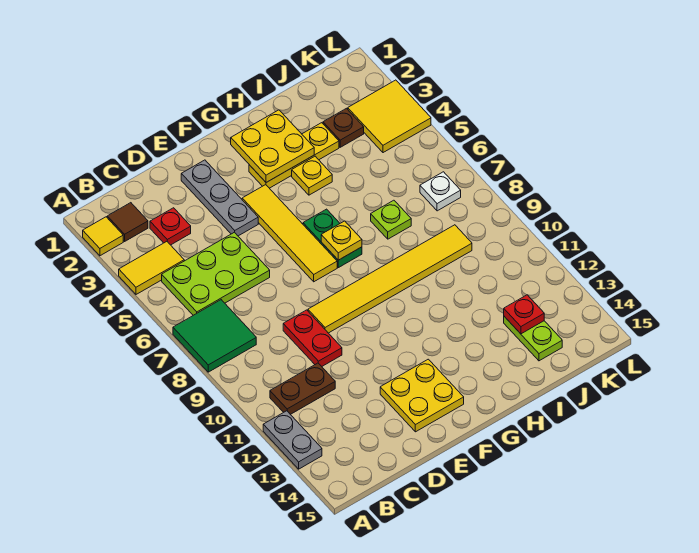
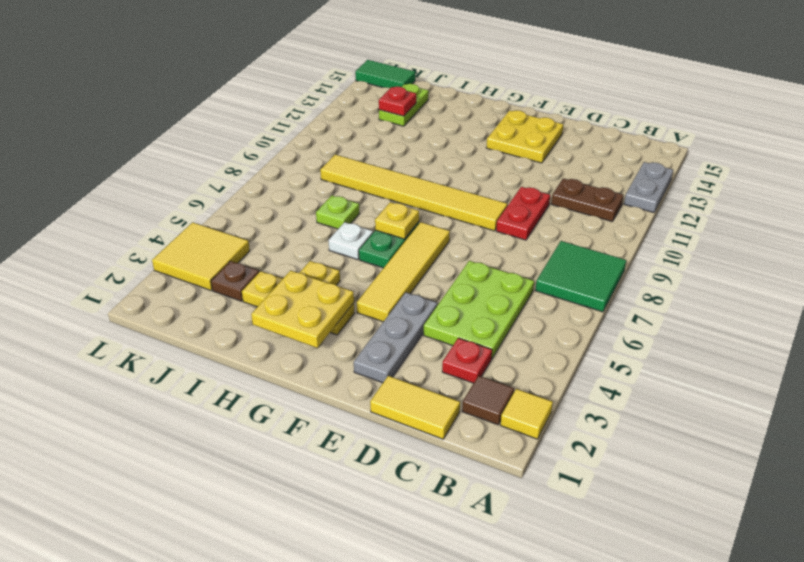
yellow 1x2 tile [119,242,184,294] -> yellow 1x2 tile moved to [370,376,460,439]
lime 2x3 plate [162,232,270,315] -> lime 2x3 plate turned to [424,261,534,358]
white 1x1 plate [420,172,461,211] -> white 1x1 plate moved to [328,222,373,260]
none -> green 1x2 tile [355,60,415,88]

